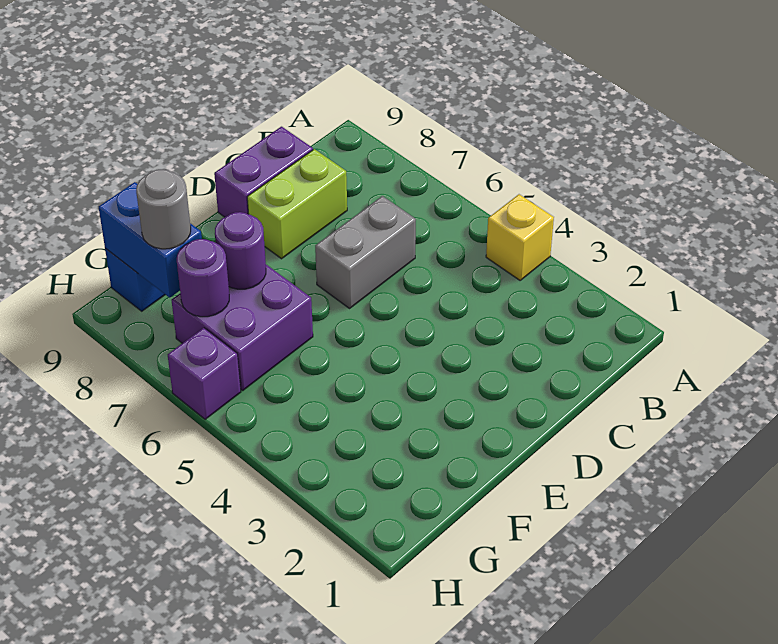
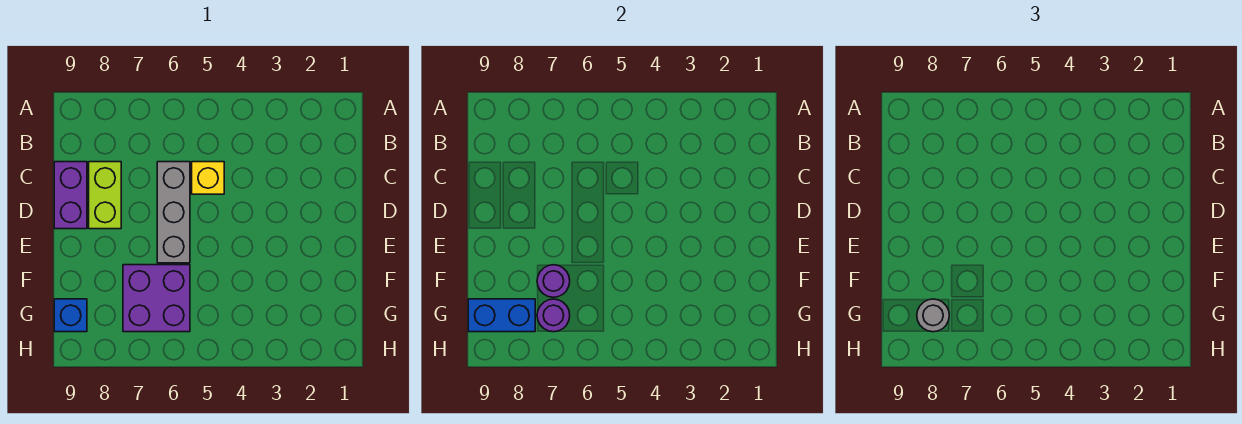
yellow 1x1 brick [486,194,554,280] -> yellow 1x1 brick moved to [192,162,224,194]
grey 1x2 brick [315,196,416,308] -> grey 1x3 brick [157,162,190,263]
purple 1x1 brick [168,328,241,419] -> none

